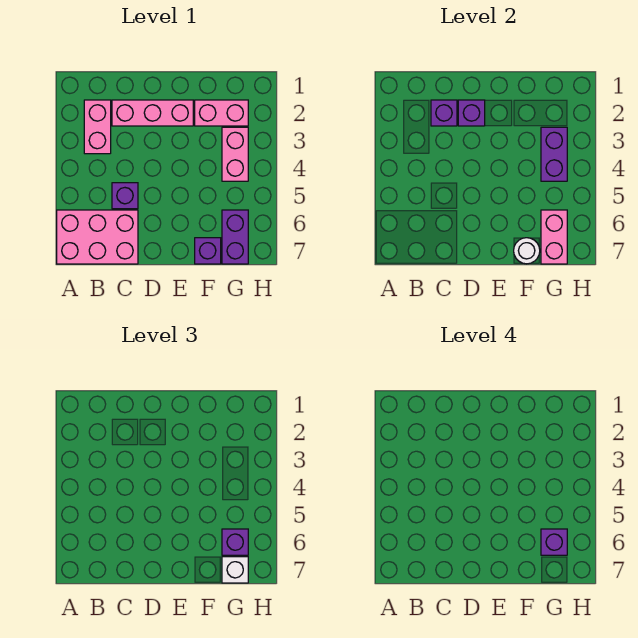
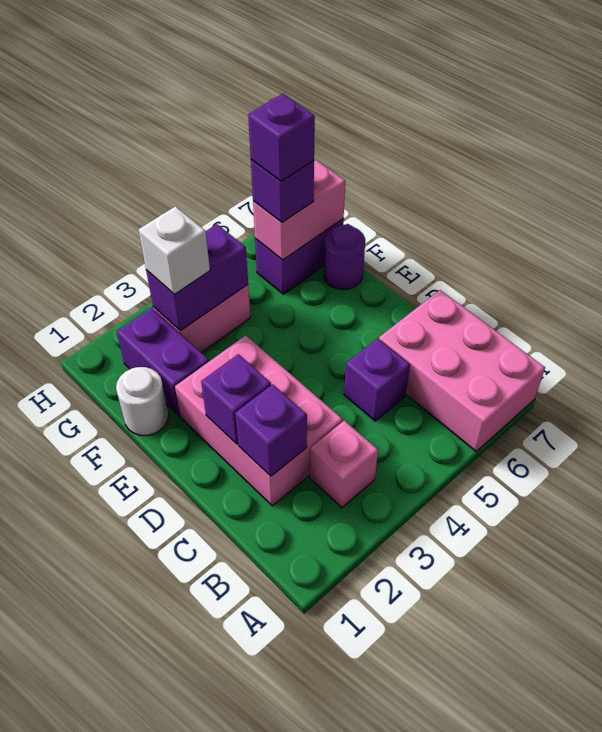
pink 1x2 brick [84,100,111,154] -> pink 1x1 brick [310,421,378,508]
pink 1x3 brick [112,100,193,126] -> pink 2x3 brick [175,335,343,506]
pink 1x2 brick [195,100,248,126] -> purple 1x2 brick [116,308,209,416]
purple 1x1 brick [195,238,221,264] -> purple 1x1 round brick [324,225,365,289]
white 1x1 round brick [514,238,540,264] -> white 1x1 round brick moved to [116,367,168,435]
white 1x1 brick [222,557,248,583] -> white 1x1 brick moved to [139,206,210,294]

